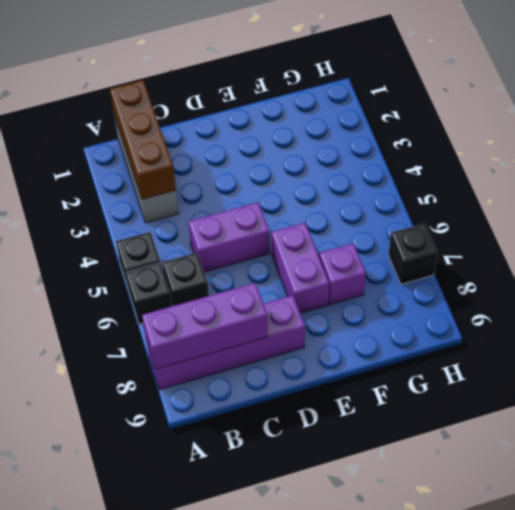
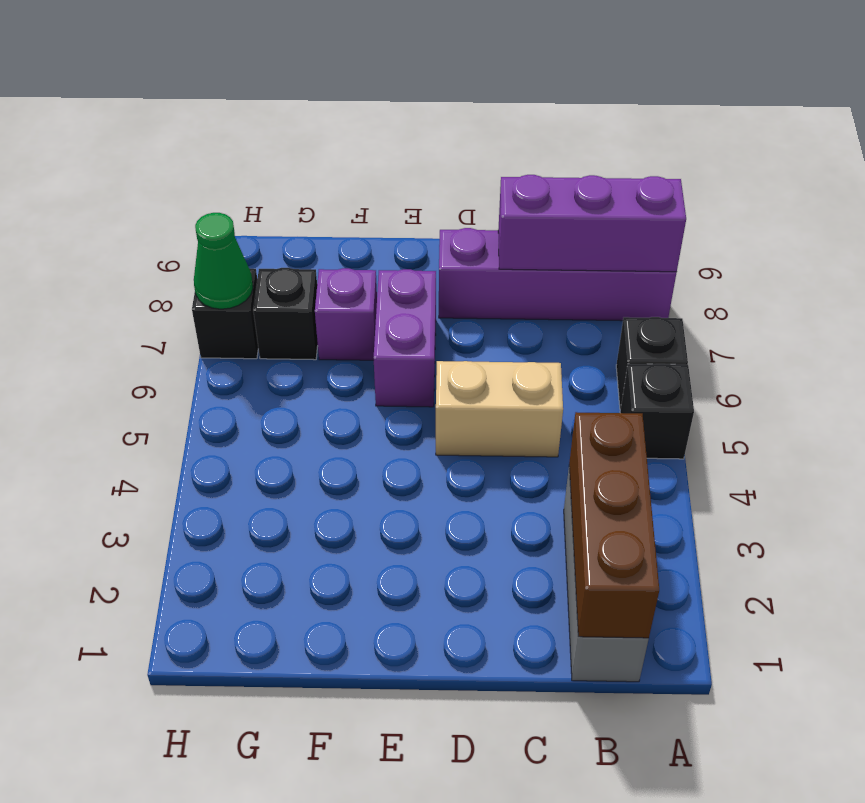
black 1x1 brick [162,253,209,306] -> black 1x1 brick moved to [253,268,318,360]
purple 1x2 brick [189,202,270,272] -> tan 1x2 brick [436,361,563,457]
none -> green 1x1 cone [194,213,253,309]

